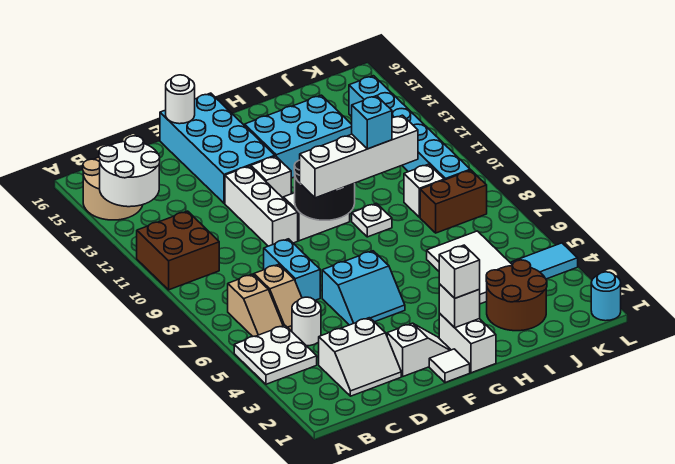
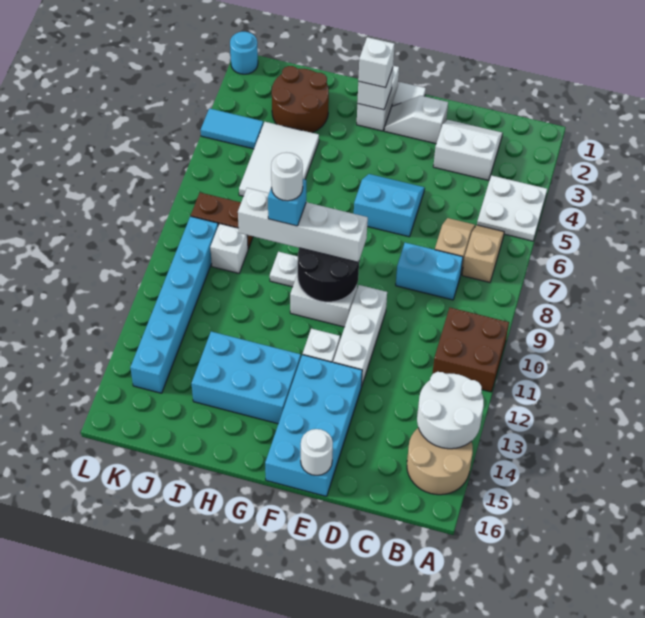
white 1x1 round brick [292,297,321,346] -> white 1x1 round brick moved to [271,153,303,201]
cyan 1x2 brick [264,239,320,300] -> cyan 1x2 brick turned to [396,243,463,300]

